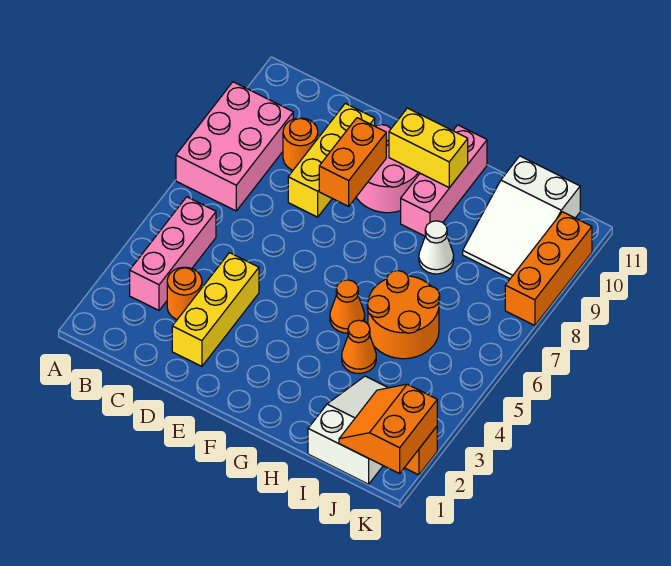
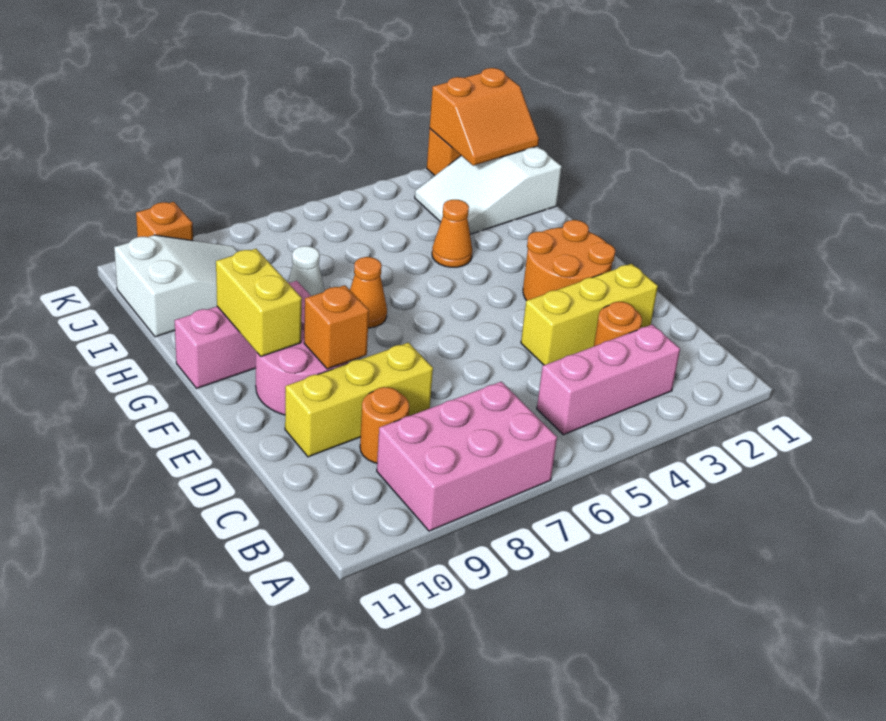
orange 1x2 brick [319,118,386,206] -> orange 1x1 brick [304,285,369,369]
orange 1x1 cone [330,280,365,333] -> orange 1x1 cone moved to [350,257,387,328]
orange 2x2 round brick [367,271,440,359] -> orange 2x2 round brick moved to [523,220,615,301]
orange 1x3 brick [505,212,592,326] -> orange 1x1 brick [136,202,193,241]

